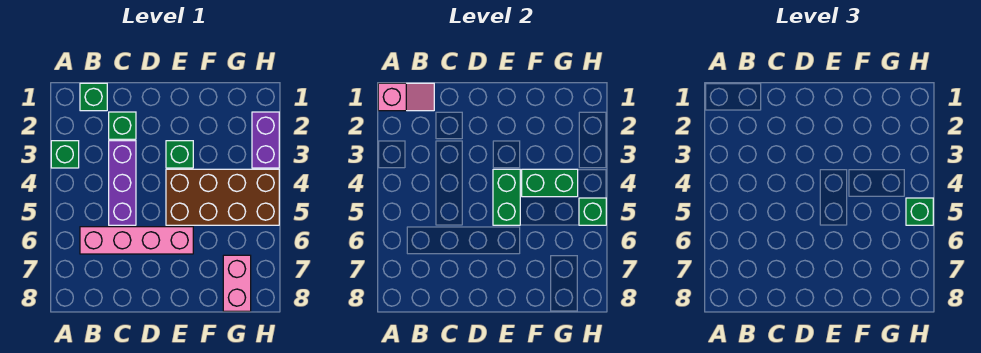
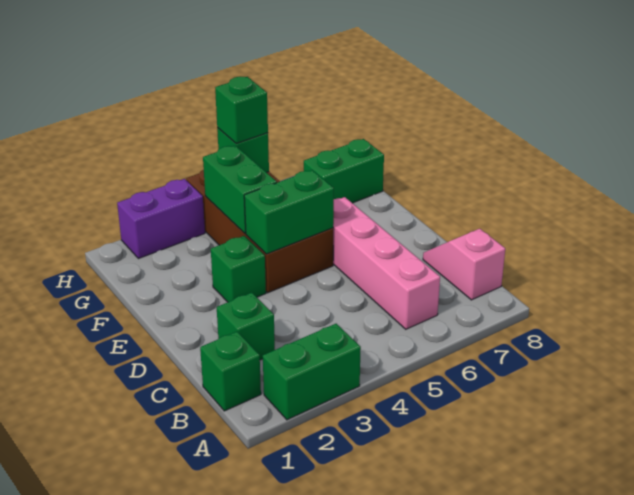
pink 1x2 slope [378,83,434,111] -> pink 1x2 slope moved to [423,229,505,300]
green 1x1 brick [51,141,79,168] -> green 1x2 brick [263,324,361,420]
purple 1x3 brick [109,141,136,225] -> none
pink 1x2 brick [223,255,251,311] -> green 1x2 brick [304,139,384,203]

